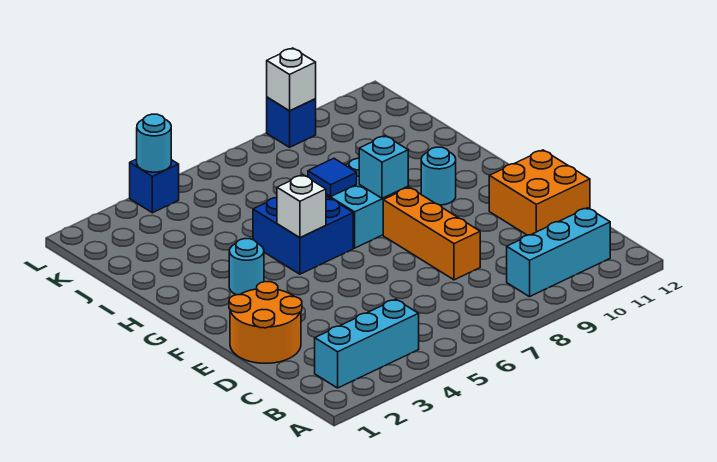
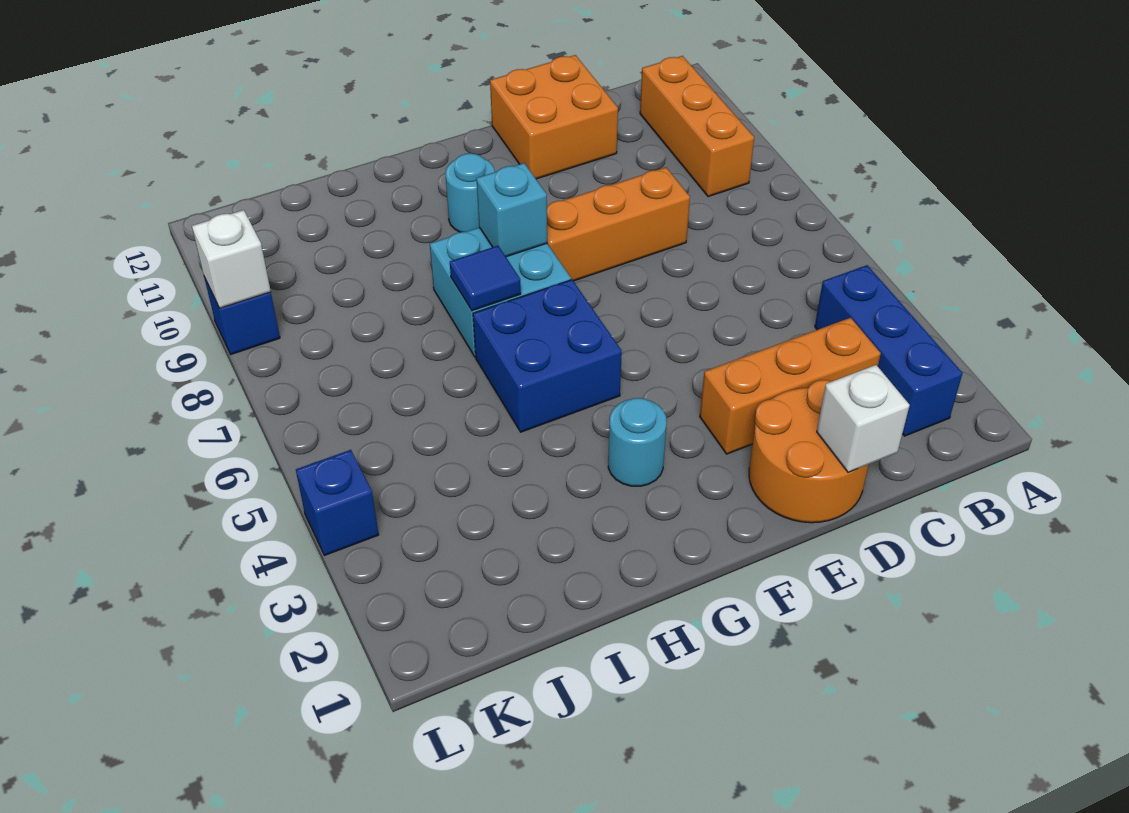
cyan 1x3 brick [315,299,419,388] -> blue 1x3 brick [815,265,963,436]
cyan 1x3 brick [507,208,610,297] -> orange 1x3 brick [640,56,754,197]
none -> orange 1x3 brick [700,318,881,454]
white 1x1 brick [277,175,326,238] -> white 1x1 brick moved to [817,365,910,473]
cyan 1x1 round brick [137,114,171,172] -> none

